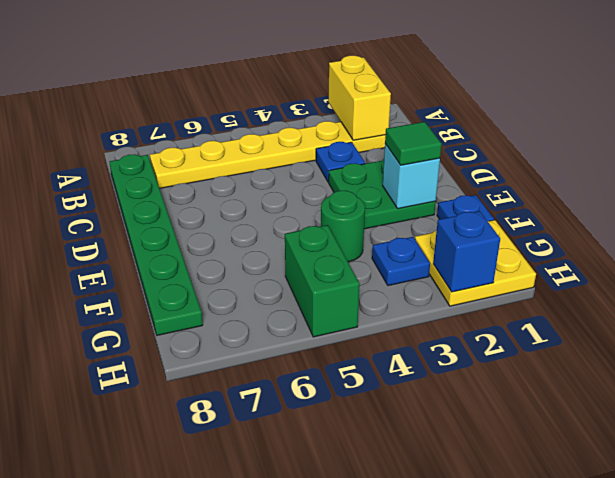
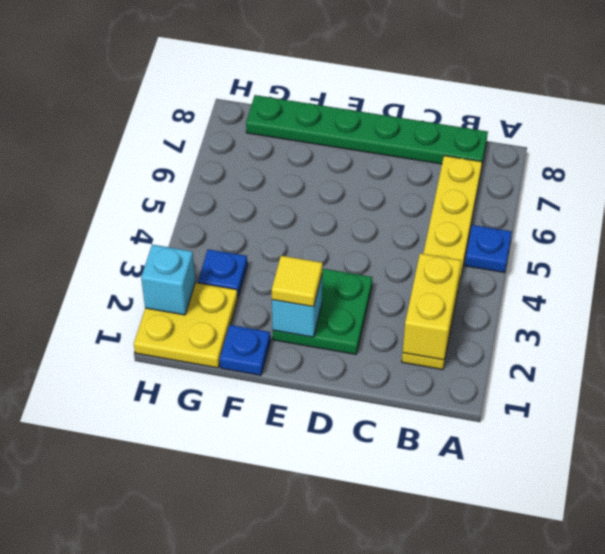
yellow 1x2 brick [328,56,391,140] -> yellow 1x2 brick turned to [403,253,461,360]
blue 1x1 plate [316,142,365,182] -> blue 1x1 plate moved to [465,225,512,273]
green 1x1 tile [385,122,442,165] -> yellow 1x1 tile [272,256,323,307]
green 1x1 round brick [321,191,365,262] -> none
green 1x2 brick [285,225,360,337] -> none
blue 1x1 brick [433,211,500,292] -> cyan 1x1 brick [141,245,195,315]

